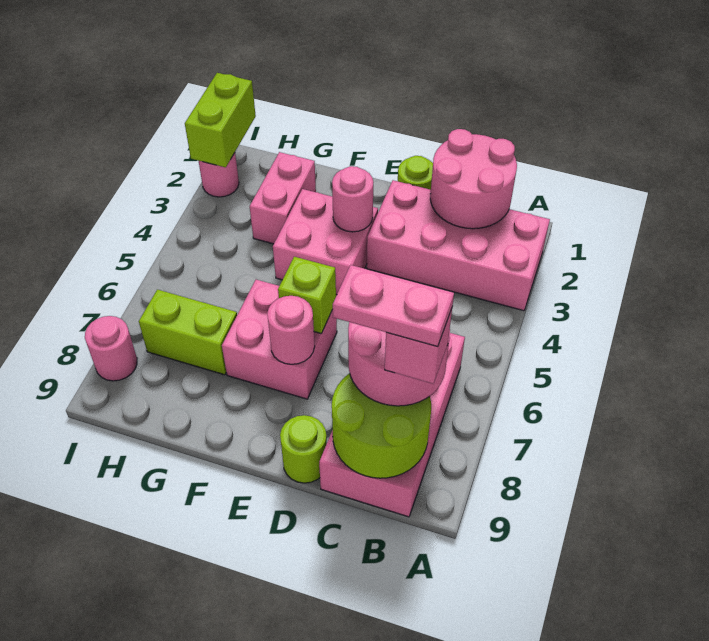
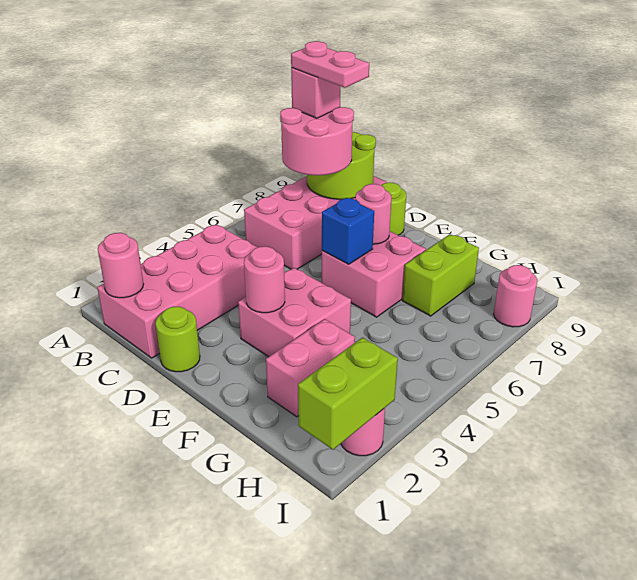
pink 2x4 brick [367,180,550,311] -> pink 2x4 brick turned to [97,224,257,358]
pink 2x2 round brick [430,129,517,229] -> pink 1x1 round brick [98,233,143,298]
lime 1x1 brick [278,257,336,334] -> blue 1x1 brick [322,198,374,264]
lime 1x2 brick [139,290,237,375] -> lime 1x2 brick turned to [402,234,479,316]

